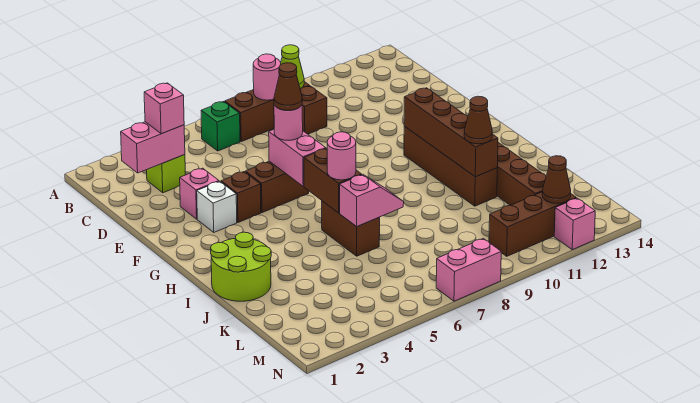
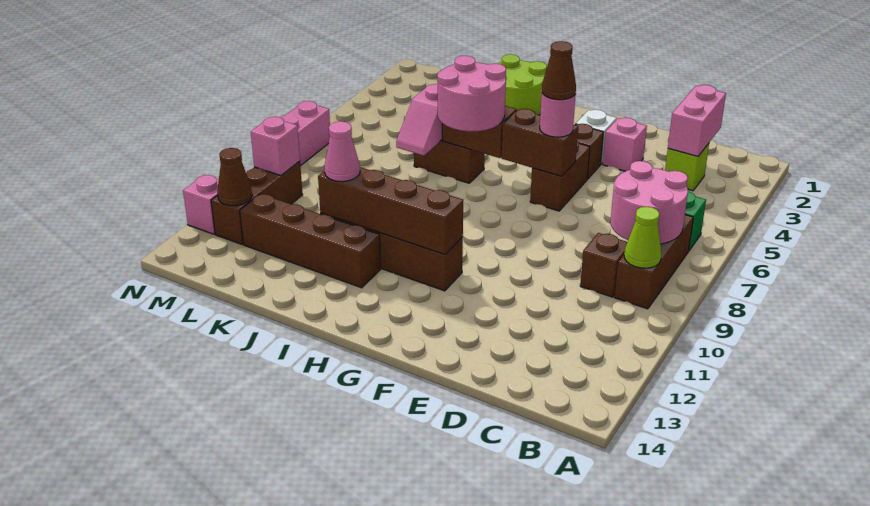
pink 1x1 round brick [253,54,281,100] -> pink 2x2 round brick [610,161,688,244]
pink 1x1 brick [144,83,184,134] -> pink 1x1 brick moved to [251,117,300,176]
pink 1x2 brick [269,130,326,186] -> brown 1x2 brick [501,109,578,176]
pink 1x1 round brick [327,132,356,180] -> pink 2x2 round brick [437,56,506,131]
brown 1x1 cone [464,96,492,144] -> pink 1x1 cone [324,121,360,182]

